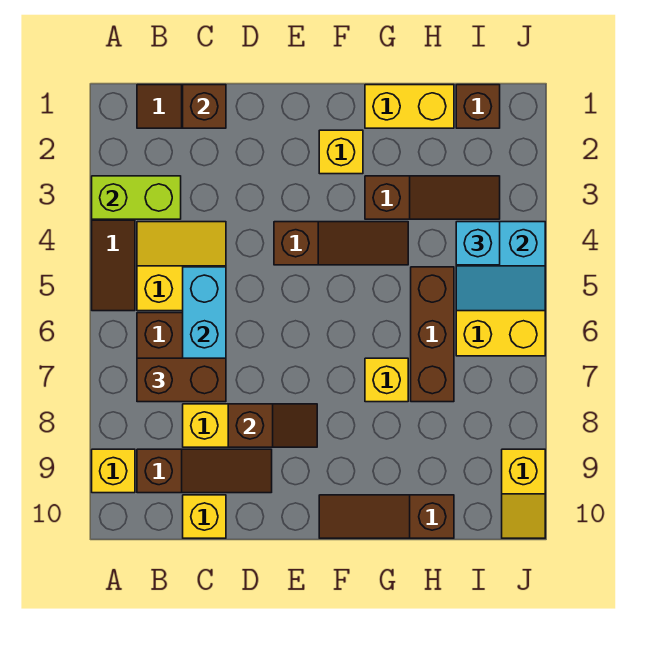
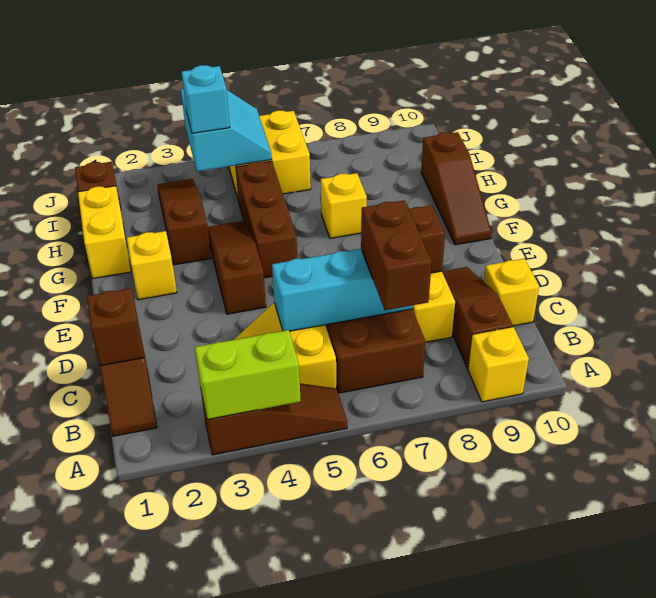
lime 1x2 brick [92,176,181,219] -> lime 1x2 brick turned to [195,330,301,420]
brown 1x3 brick [411,267,454,402] -> brown 1x3 brick turned to [236,161,297,278]
yellow 1x2 slope [502,449,545,538] -> none

